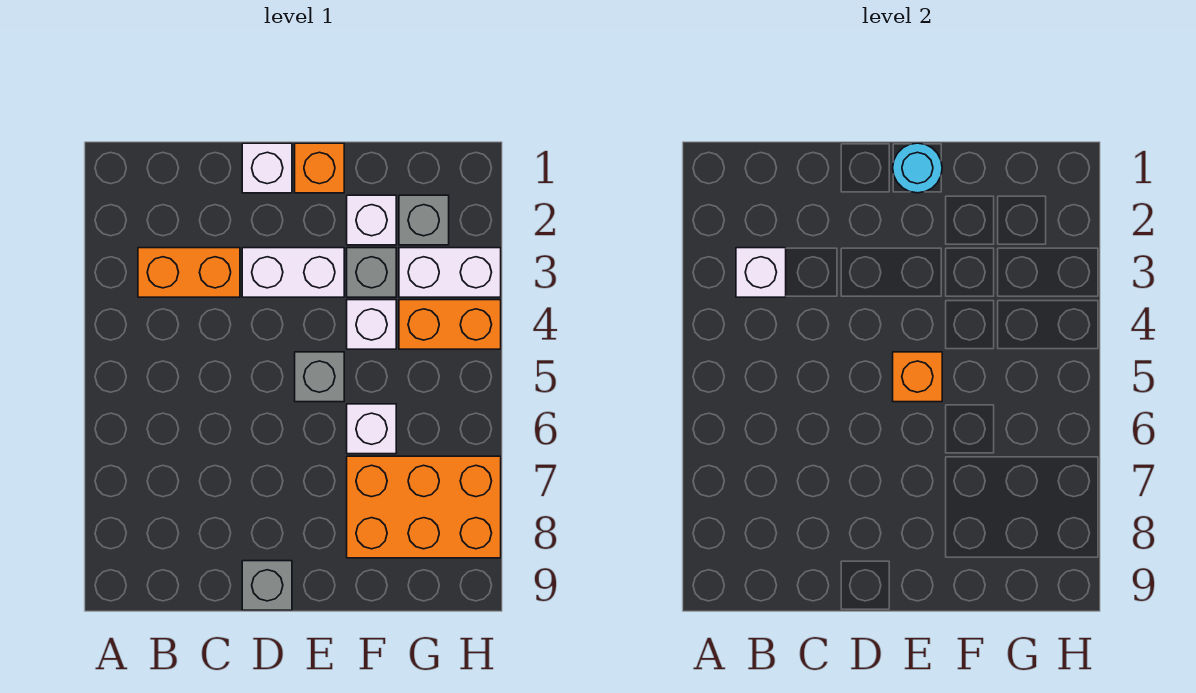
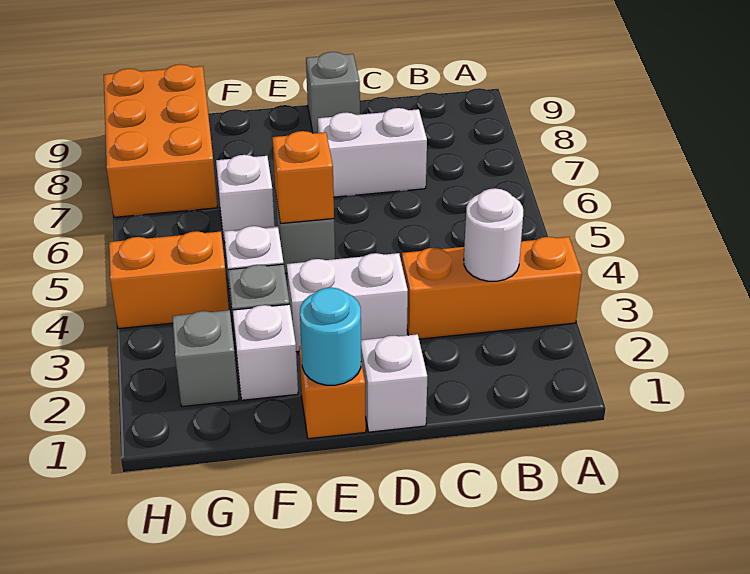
orange 1x2 brick [138,248,240,297] -> orange 1x3 brick [402,237,582,339]
white 1x1 brick [736,248,786,297] -> white 1x1 round brick [464,188,523,281]
orange 2x3 brick [347,456,501,558] -> orange 2x3 brick turned to [104,64,218,217]
white 1x2 brick [399,248,501,297] -> white 1x2 brick moved to [318,108,427,197]

